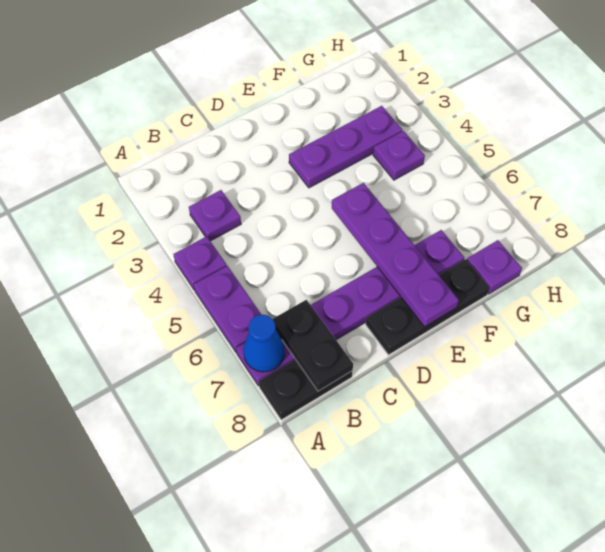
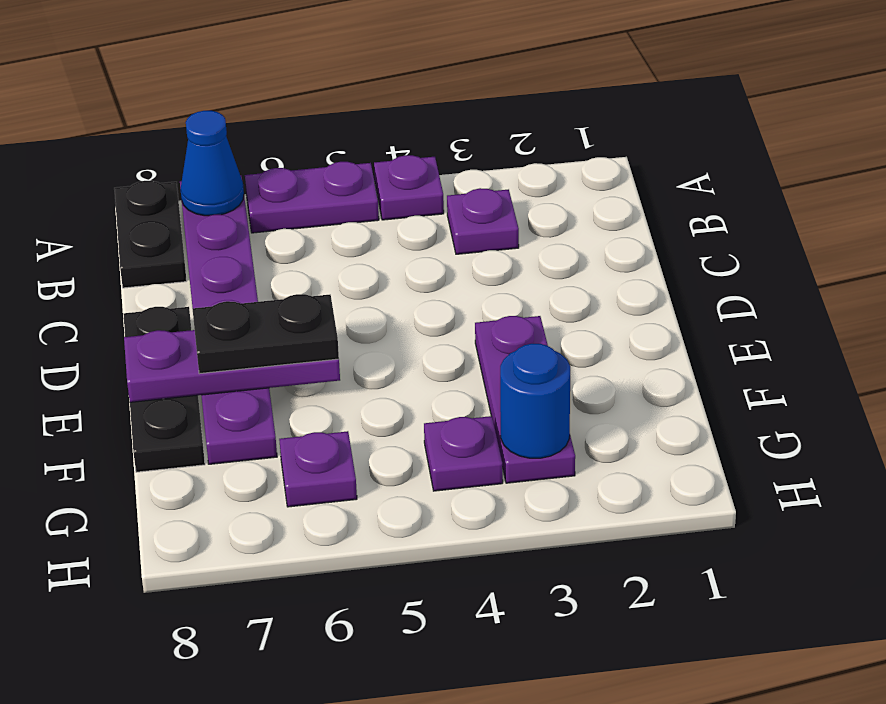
black 1x2 plate [273,300,353,391] -> black 1x2 plate moved to [192,294,339,374]
purple 1x4 plate [332,183,459,327] -> purple 1x3 plate [124,330,340,402]
none -> blue 1x1 round brick [500,344,570,458]
purple 1x1 plate [467,240,522,294] -> purple 1x1 plate moved to [279,431,357,507]

